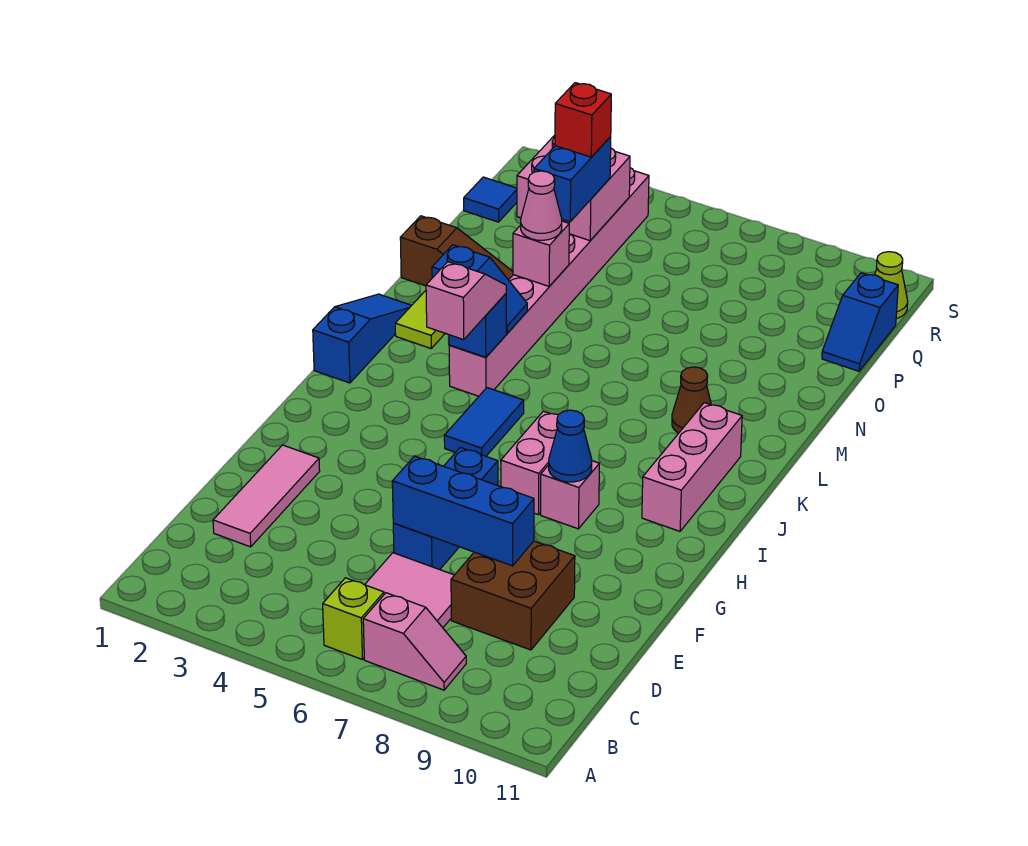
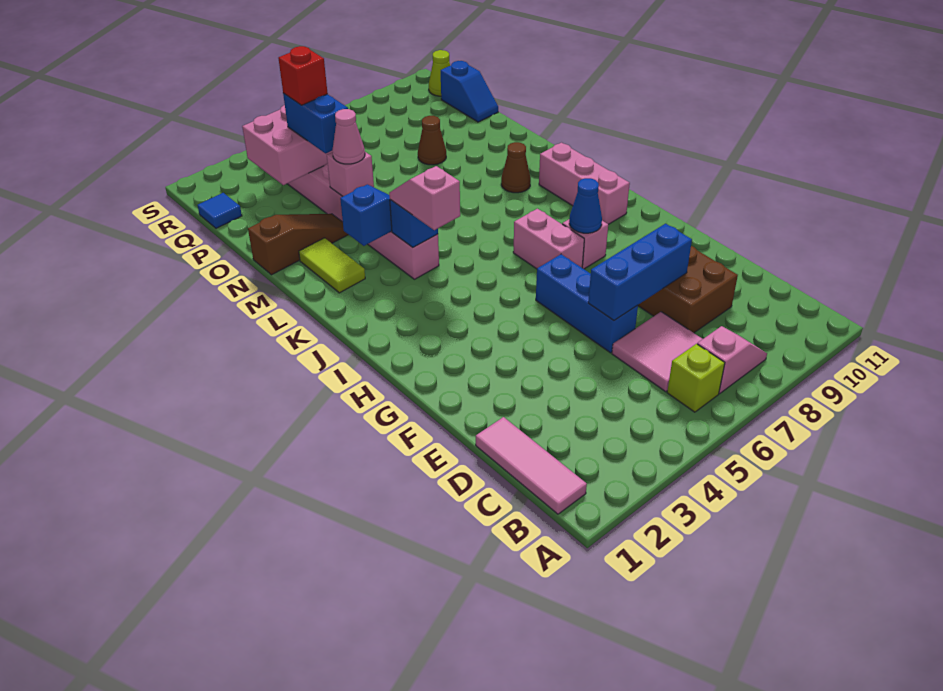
pink 1x3 tile [213,445,320,547] -> pink 1x3 tile moved to [476,417,587,514]
blue 1x2 tile [444,388,524,456] -> none
blue 1x3 slope [313,294,412,383] -> none
none -> brown 1x1 cone [418,116,446,165]

